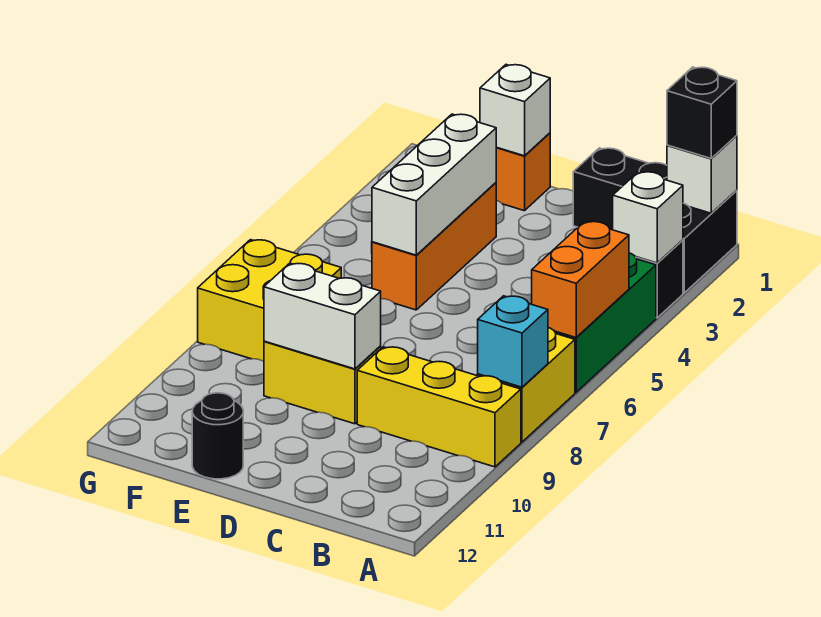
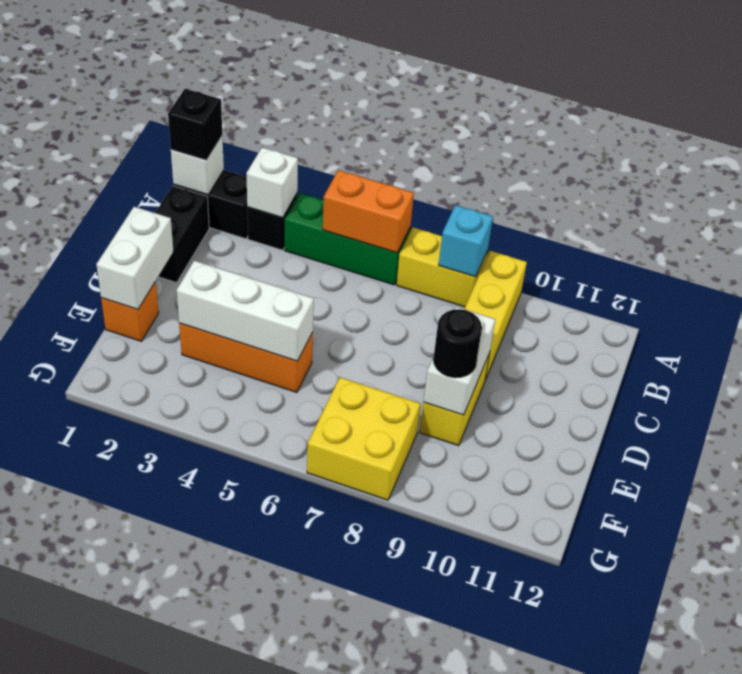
white 1x1 brick [480,65,550,156] -> white 1x2 brick [96,207,173,309]
black 1x1 round brick [192,393,243,479] -> black 1x1 round brick moved to [433,309,482,378]

